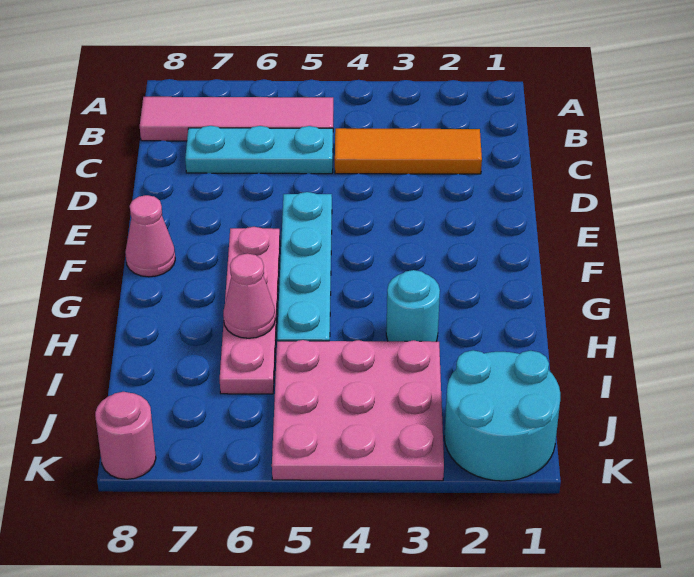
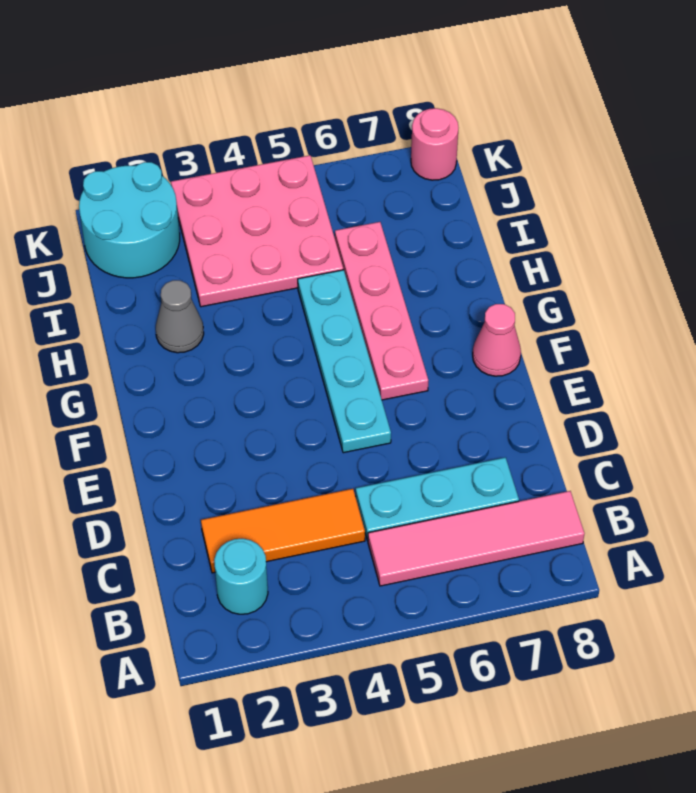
none -> grey 1x1 cone [156,280,204,353]
cyan 1x1 round brick [386,270,440,342] -> cyan 1x1 round brick moved to [214,539,268,614]
pink 1x1 cone [223,254,275,338] -> none

